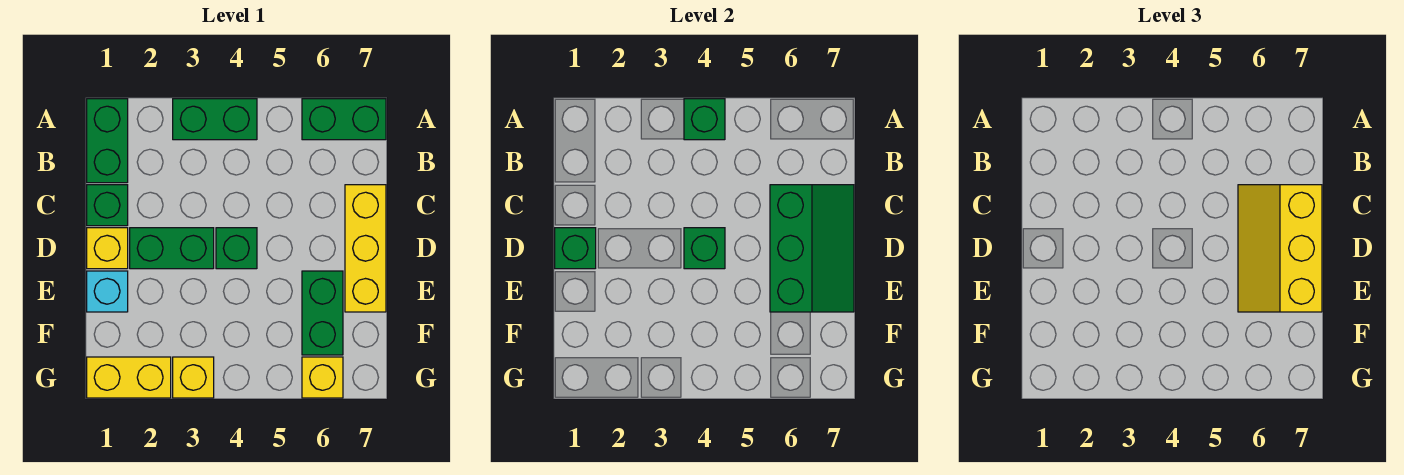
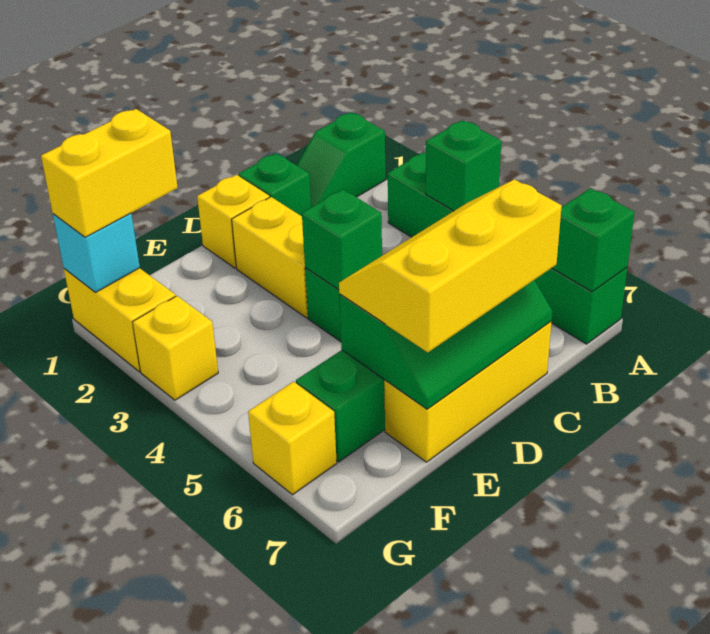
green 1x2 brick [87,99,128,183] -> green 1x2 slope [297,112,385,207]
green 1x1 brick [555,228,596,269] -> green 1x1 brick moved to [552,188,635,292]
green 1x2 brick [130,228,214,269] -> yellow 1x2 brick [232,197,308,318]
cyan 1x1 brick [87,271,128,312] -> cyan 1x1 brick moved to [53,213,140,292]
none -> yellow 1x2 brick [41,109,178,237]

